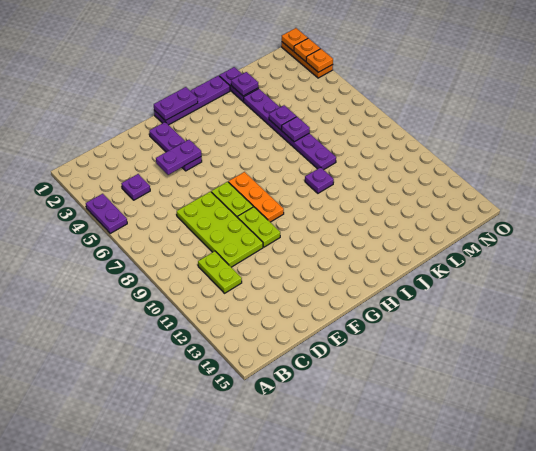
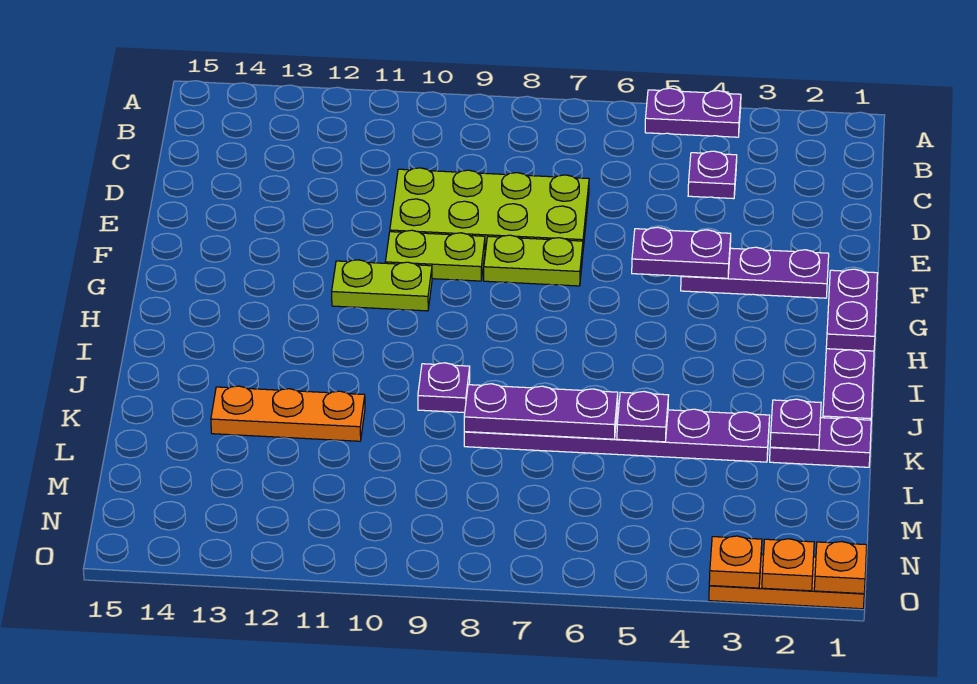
lime 1x2 plate [198,251,242,293] -> lime 1x2 plate moved to [332,260,432,311]
purple 1x2 plate [156,140,201,175] -> purple 1x2 plate turned to [632,227,731,278]
orange 1x3 plate [228,172,284,222] -> orange 1x3 plate moved to [211,386,365,441]
purple 1x1 plate [282,117,310,142] -> purple 1x3 plate [464,384,618,439]

